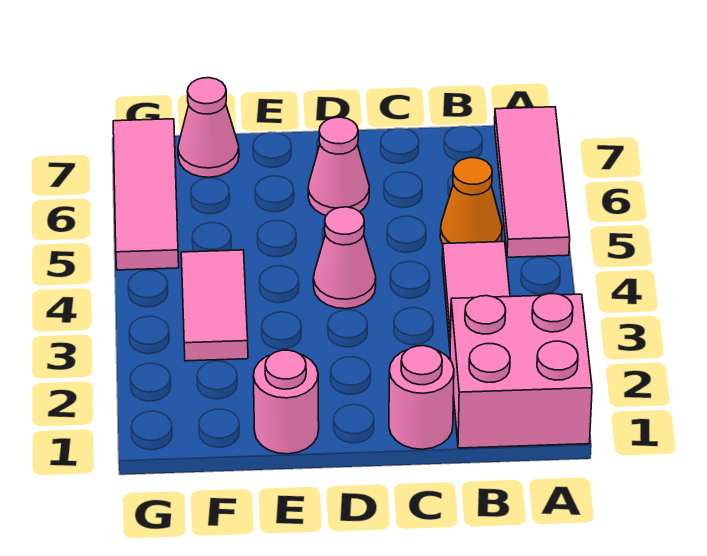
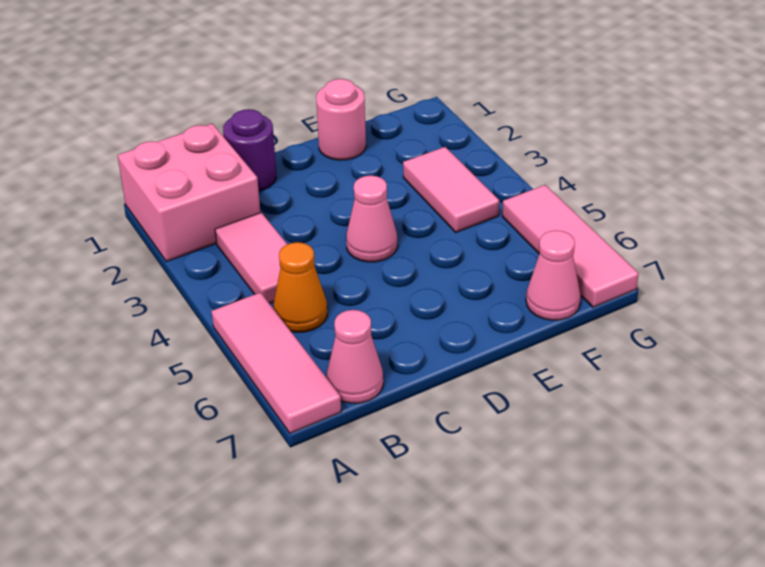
pink 1x1 round brick [389,346,454,449] -> purple 1x1 round brick [223,109,276,191]
pink 1x1 cone [308,117,369,215] -> pink 1x1 cone moved to [327,310,383,403]

